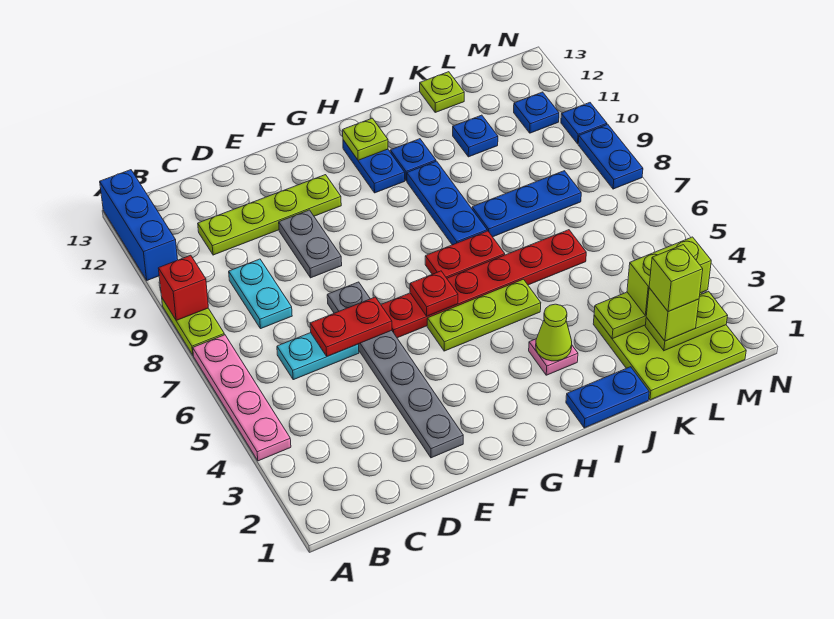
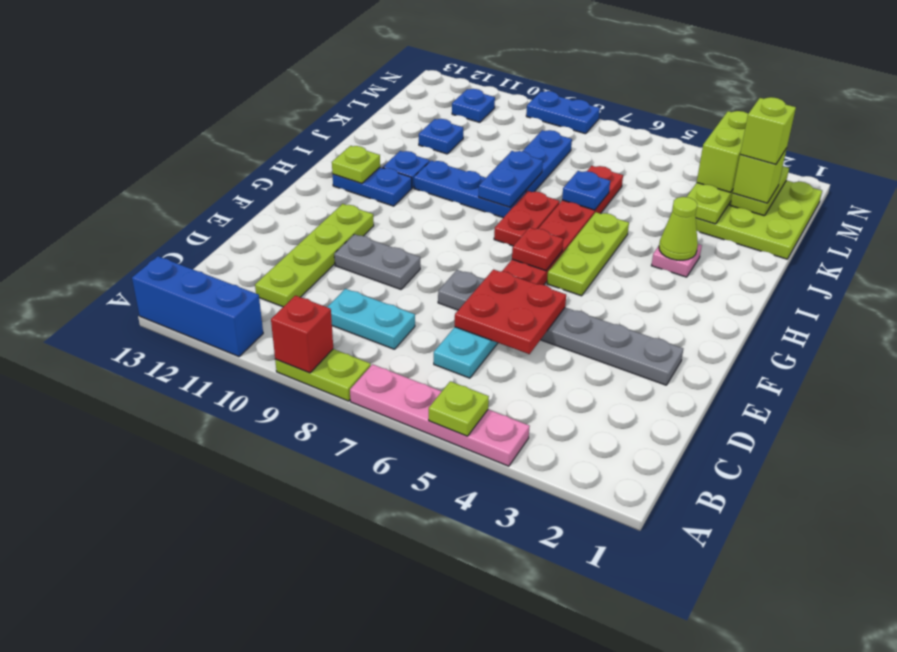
red 1x2 plate [310,297,392,356] -> red 2x2 plate [455,270,566,354]
blue 1x2 plate [566,367,649,428] -> blue 1x2 plate moved to [479,151,543,207]
lime 1x1 plate [420,72,464,112] -> lime 1x1 plate moved to [429,381,489,436]
blue 1x1 plate [561,103,607,144] -> blue 1x1 plate moved to [562,171,610,210]

